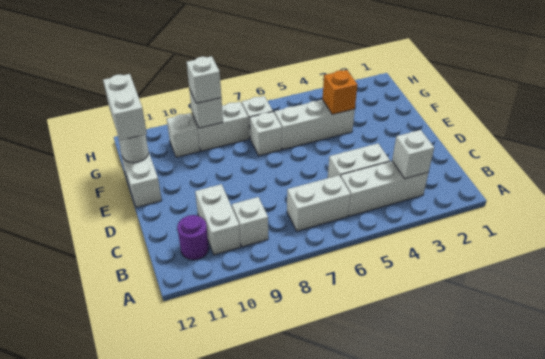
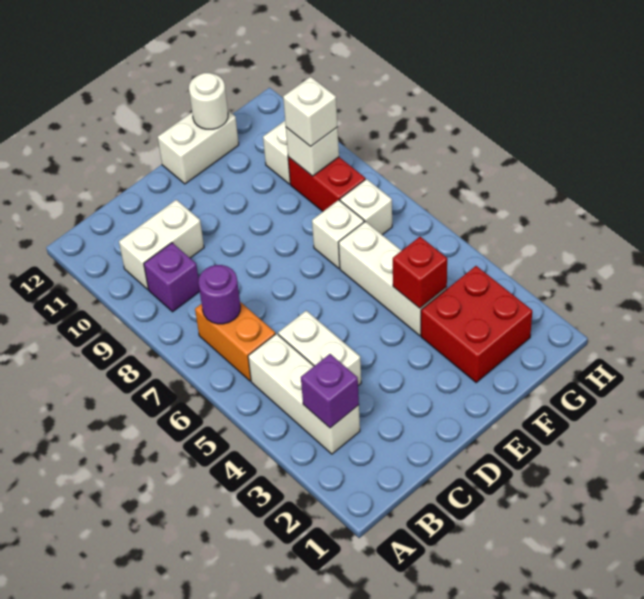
white 1x1 brick [392,130,434,179] -> purple 1x1 brick [301,354,359,428]
white 1x2 brick [287,175,351,231] -> orange 1x2 brick [195,302,275,381]
white 1x1 brick [232,197,268,247] -> purple 1x1 brick [144,243,200,312]
purple 1x1 round brick [177,215,209,260] -> purple 1x1 round brick moved to [198,265,241,324]
none -> red 2x2 brick [421,266,532,382]
orange 1x1 brick [322,70,357,114] -> red 1x1 brick [393,237,447,308]
white 1x2 brick [103,74,147,140] -> none
white 1x2 brick [192,102,249,151] -> red 1x2 brick [288,157,365,211]

